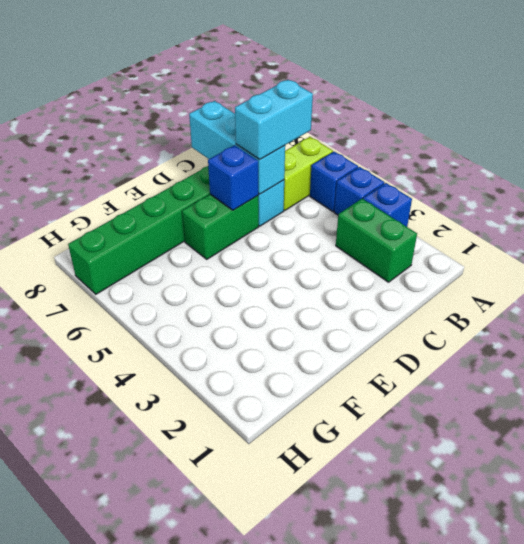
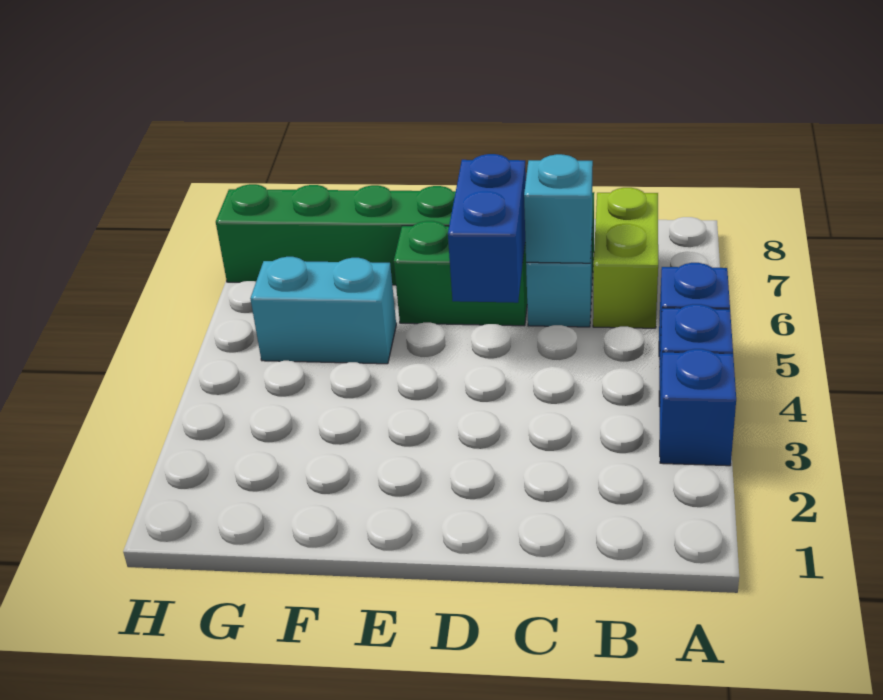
lime 1x2 brick [284,137,333,210] -> lime 1x2 brick turned to [593,188,658,328]
green 1x2 brick [336,199,417,282] -> none
cyan 1x2 brick [235,80,313,160] -> cyan 1x2 brick moved to [250,257,396,364]
cyan 1x3 brick [189,101,285,194] -> cyan 1x1 brick [524,154,593,263]
blue 1x1 brick [208,145,258,210] -> blue 1x2 brick [448,154,526,303]

